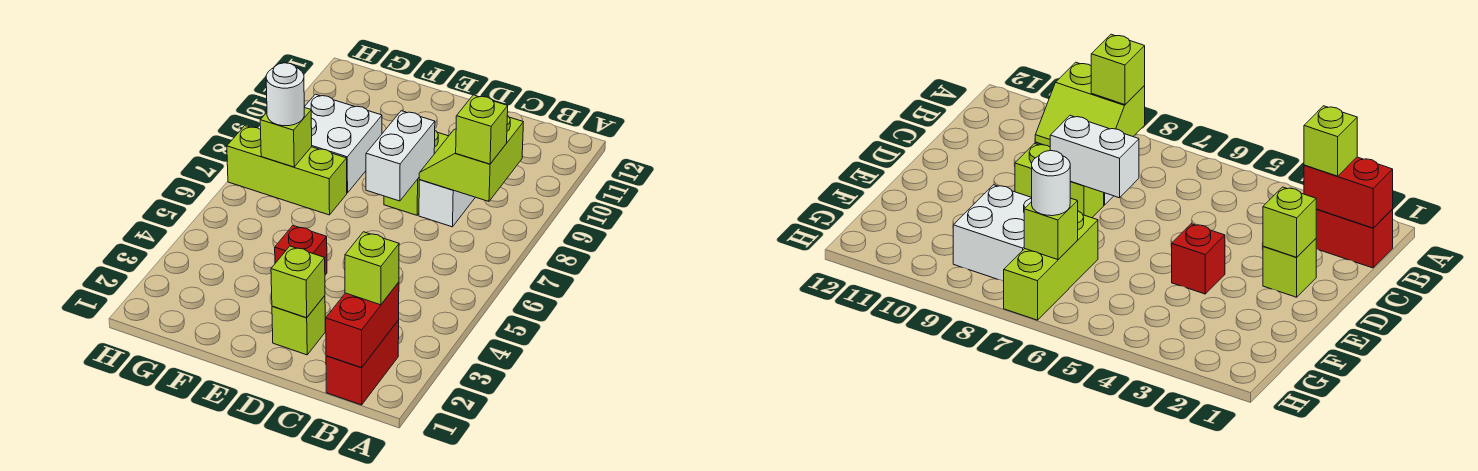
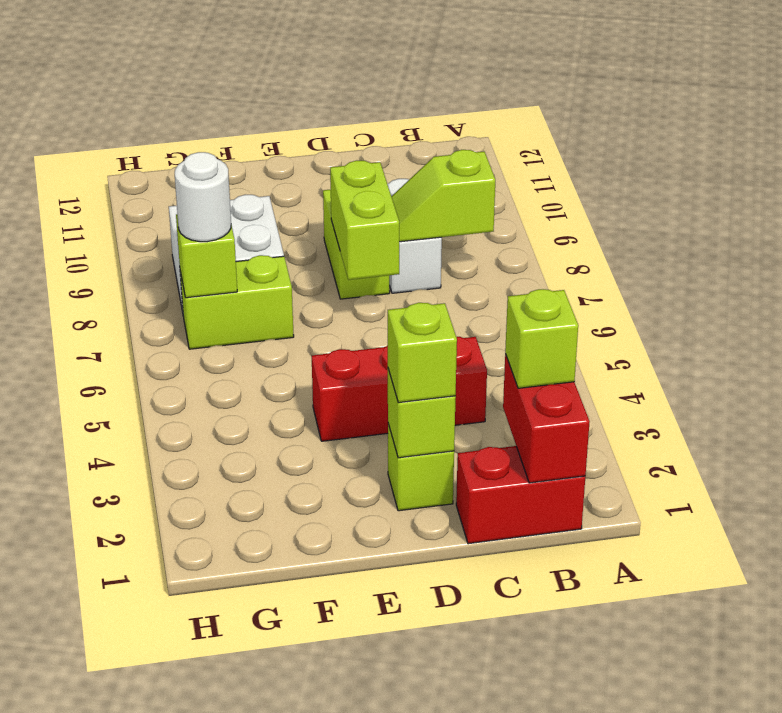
red 1x2 brick [326,320,399,405] -> red 1x2 brick turned to [456,446,585,544]
lime 2x2 slope [419,116,523,201] -> lime 1x2 slope [391,150,495,242]
lime 1x1 brick [456,95,508,164] -> lime 1x1 brick moved to [388,303,457,403]
white 1x2 brick [366,111,435,201] -> lime 1x2 brick [330,161,399,280]
red 1x1 brick [275,225,327,275] -> red 1x3 brick [312,337,487,441]
lime 1x3 brick [227,126,347,215] -> lime 1x2 brick [180,255,294,349]

